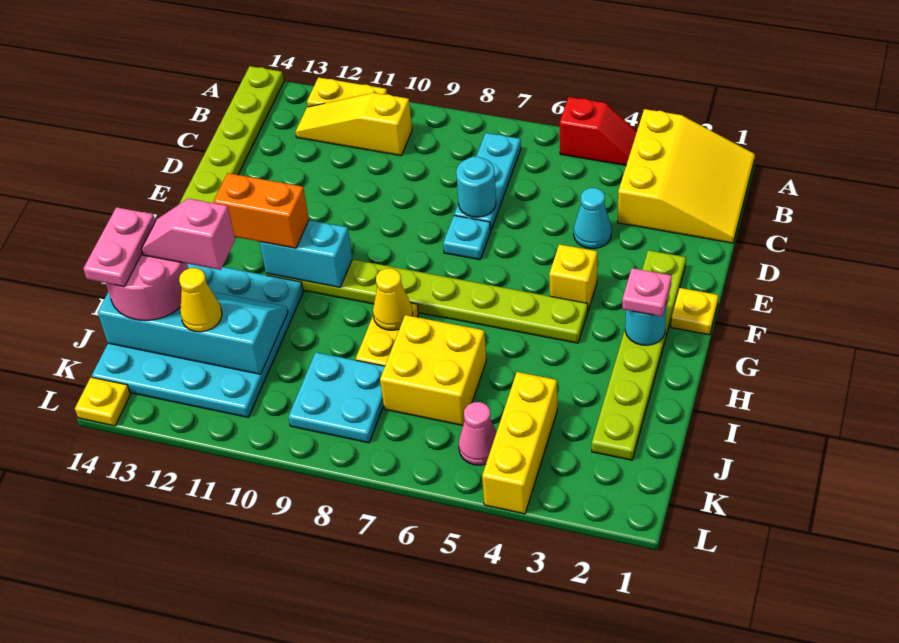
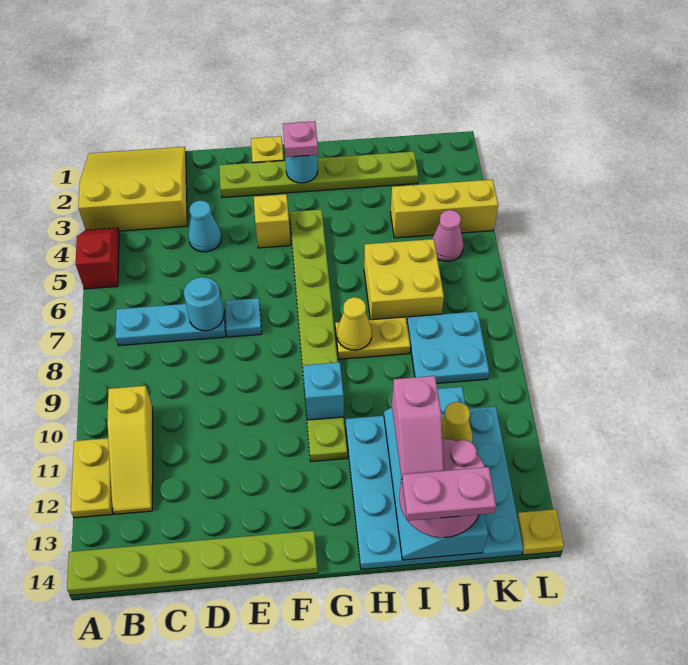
cyan 1x2 brick [260,220,352,287] -> cyan 1x1 brick [303,362,344,420]
orange 1x2 brick [214,173,309,248] -> none

